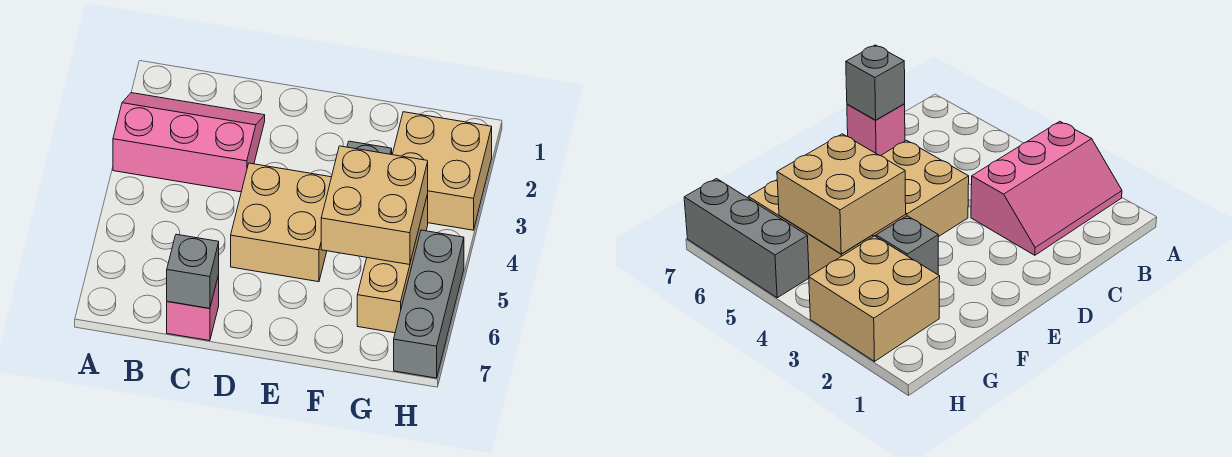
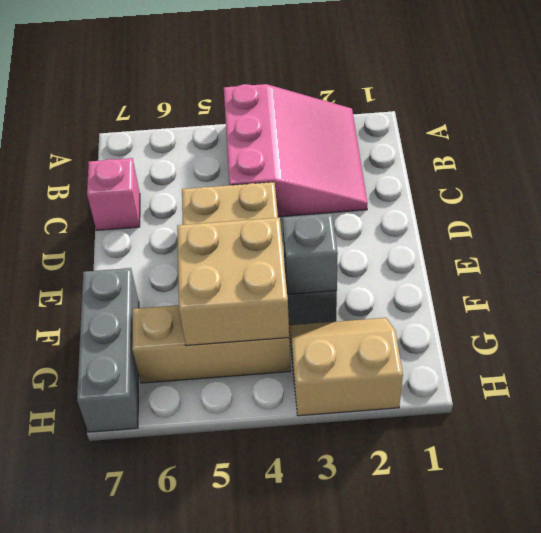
pink 2x3 slope [113,93,265,192] -> pink 3x3 slope [224,84,368,217]
grey 1x1 brick [167,234,219,308] -> grey 1x1 brick moved to [282,214,338,294]
tan 2x2 brick [392,112,492,230] -> tan 2x2 slope [289,318,403,416]
grey 1x3 brick [394,230,464,378] -> grey 1x3 brick turned to [77,268,139,432]

